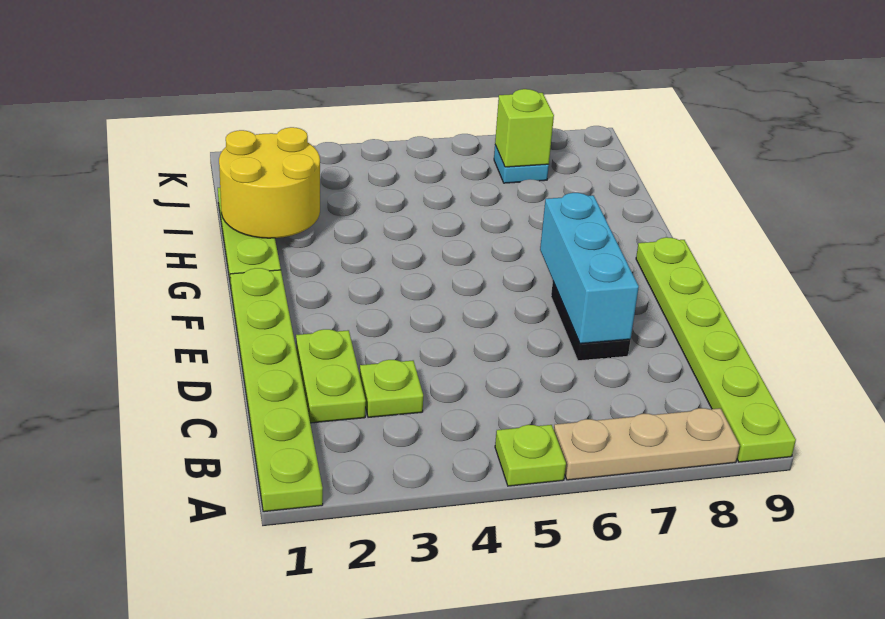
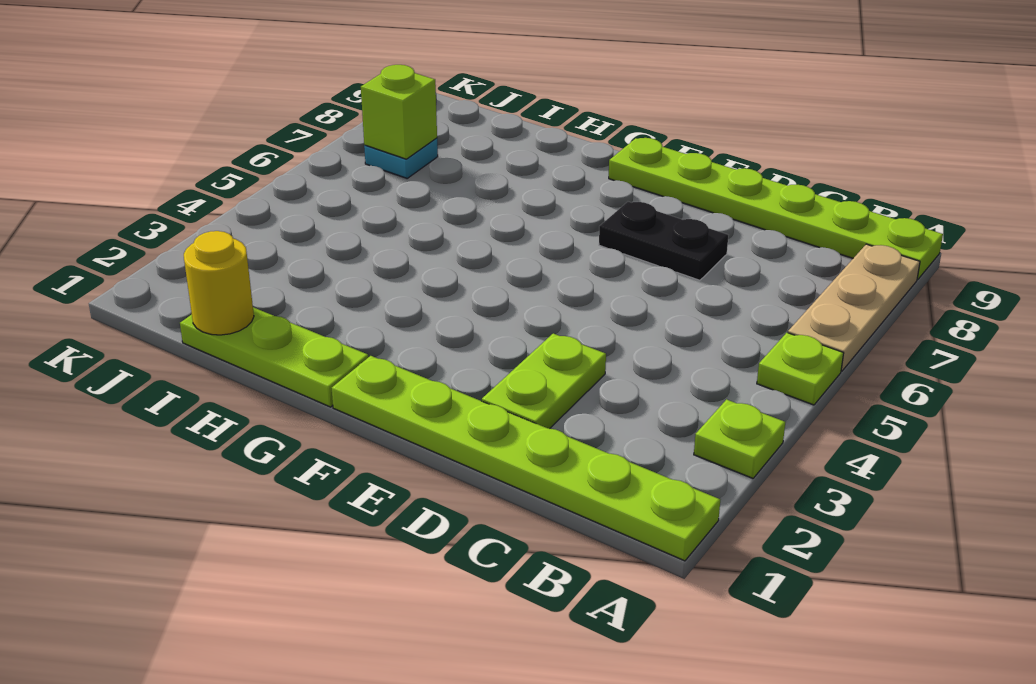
lime 1x2 plate [296,329,366,423] -> lime 1x2 plate turned to [482,334,606,429]
lime 1x1 plate [360,360,423,417] -> lime 1x1 plate moved to [694,399,785,478]
cyan 1x3 brick [540,193,639,344] -> none
yellow 2x2 round brick [219,127,320,238] -> yellow 1x1 round brick [184,231,254,335]

